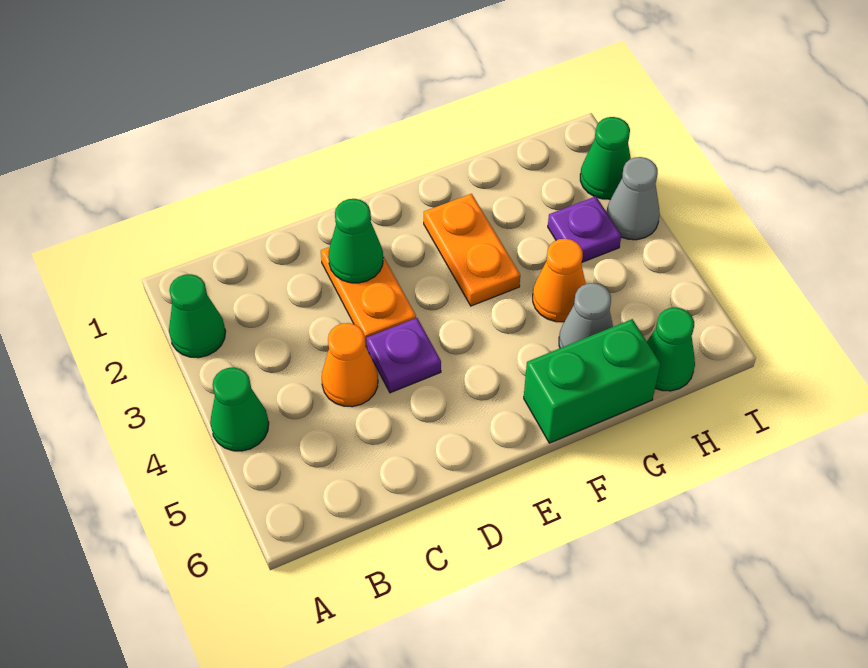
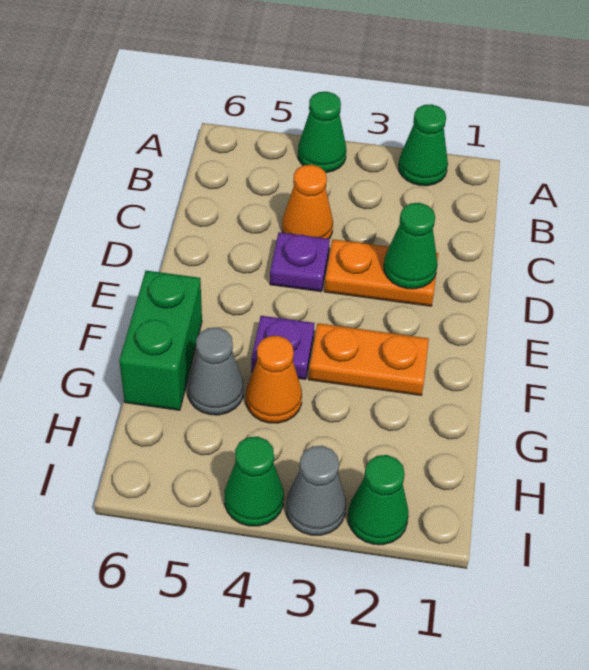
purple 1x1 plate [548,196,621,262] -> purple 1x1 plate moved to [251,316,314,379]
green 1x1 cone [647,307,695,391] -> green 1x1 cone moved to [225,437,284,526]

